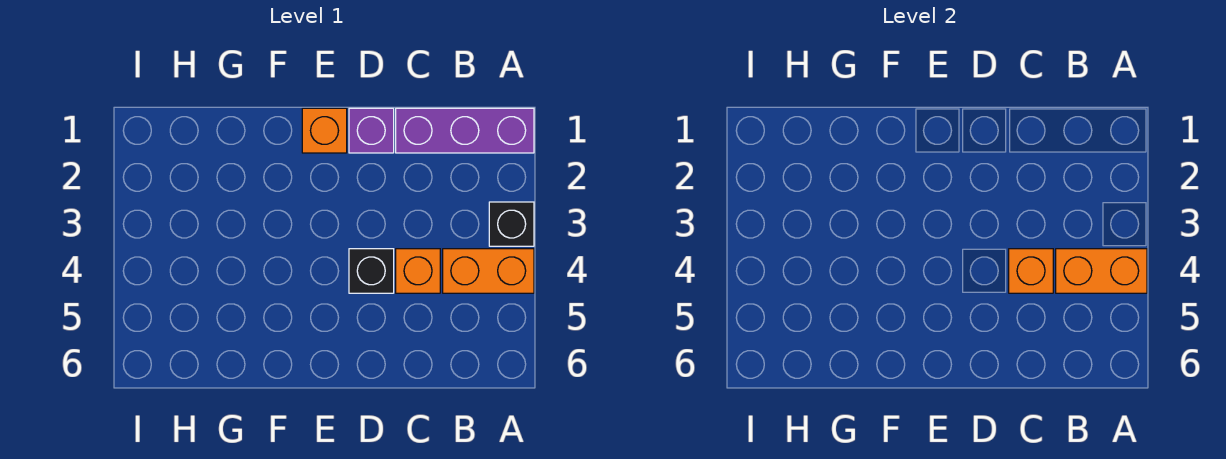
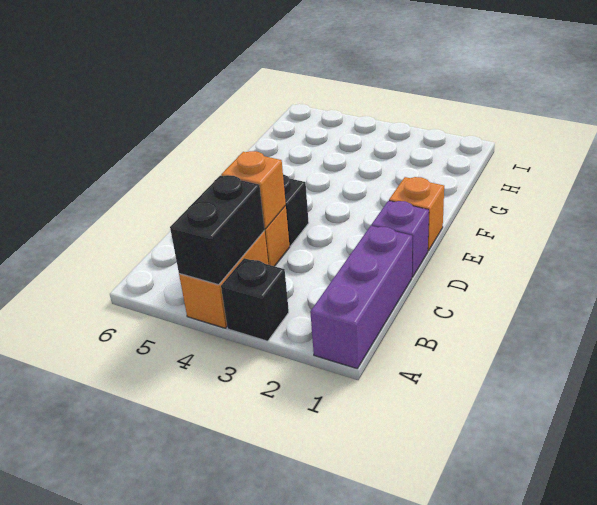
orange 1x2 brick [1056,249,1147,293] -> black 1x2 brick [170,175,265,285]

